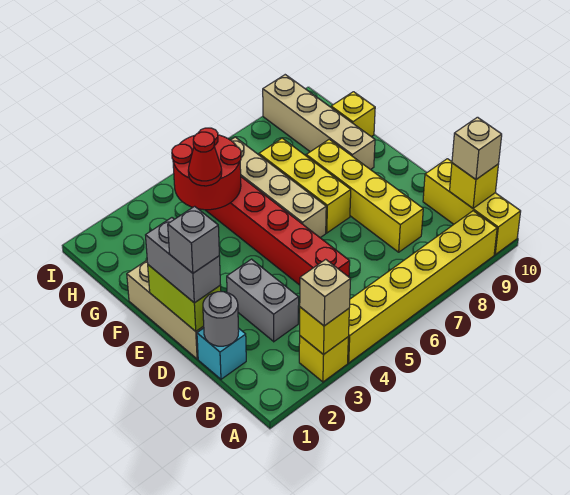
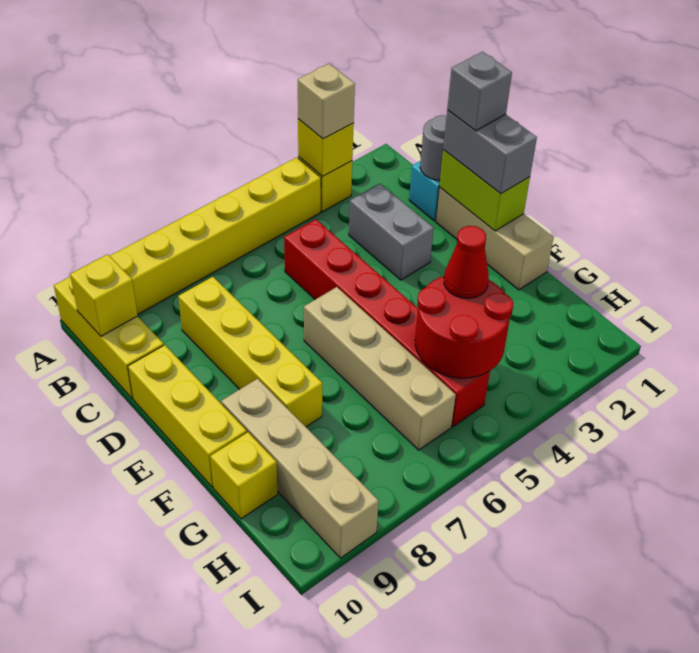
tan 1x1 brick [452,117,502,179] -> none
yellow 1x3 brick [259,138,351,233] -> yellow 1x3 brick moved to [128,345,247,487]

